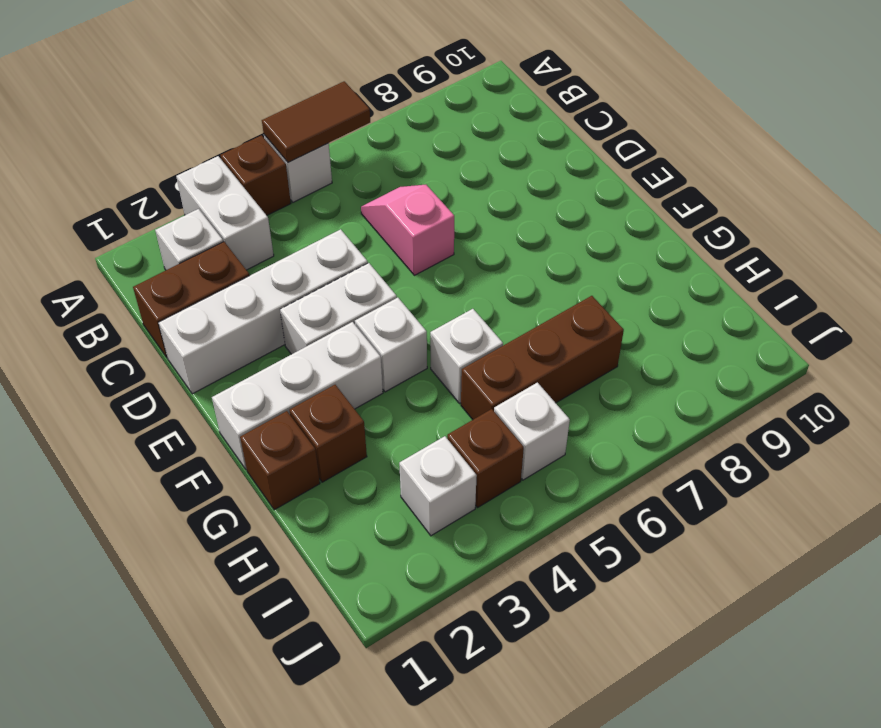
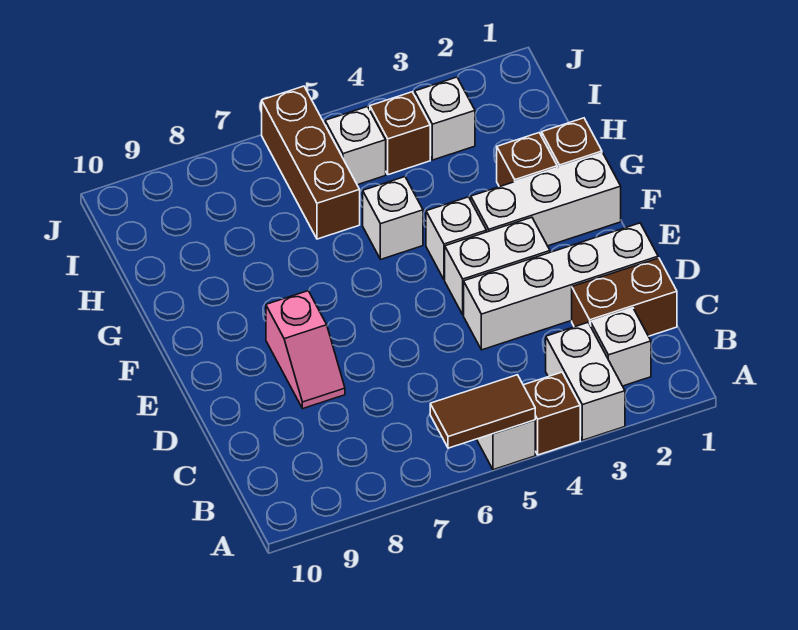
pink 1x2 slope [361,185,454,275] -> pink 1x2 slope moved to [266,291,345,409]
brown 1x3 brick [461,296,624,420] -> brown 1x3 brick turned to [262,86,360,239]

